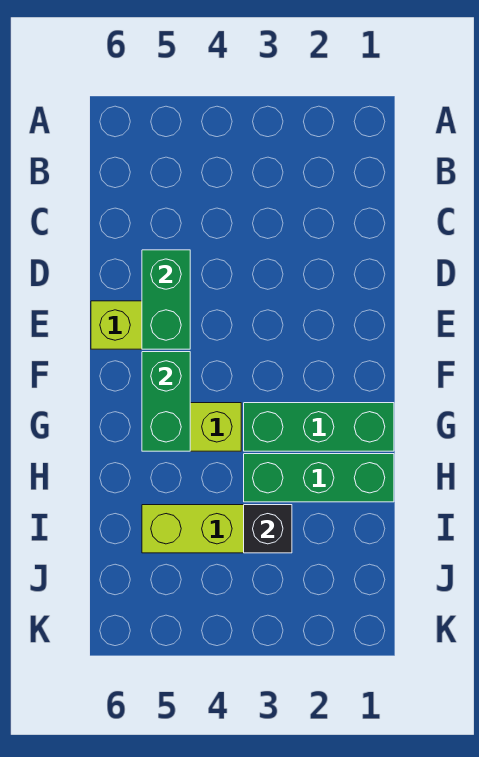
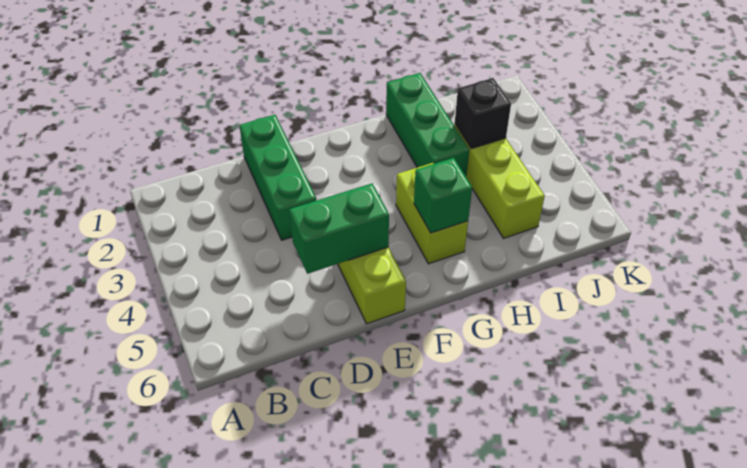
green 1x2 brick [142,352,190,451] -> green 1x1 brick [414,158,472,233]
green 1x3 brick [244,403,394,451] -> green 1x3 brick moved to [239,115,316,240]

